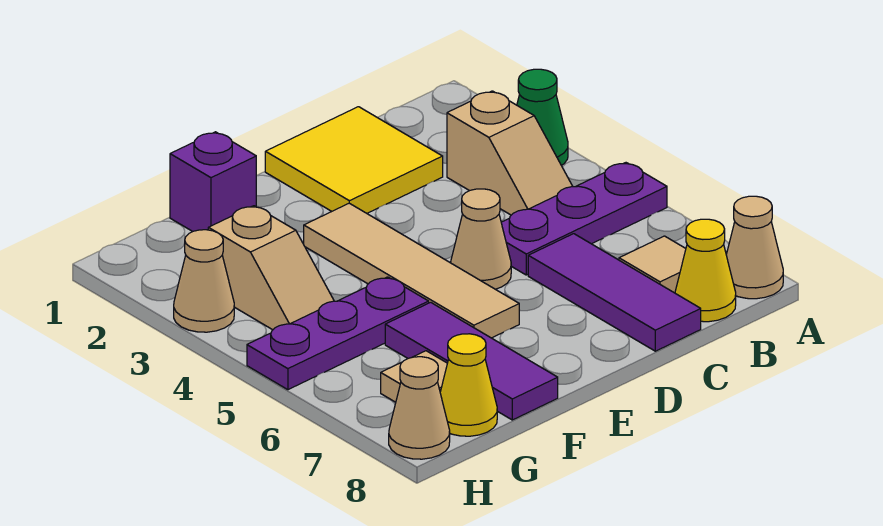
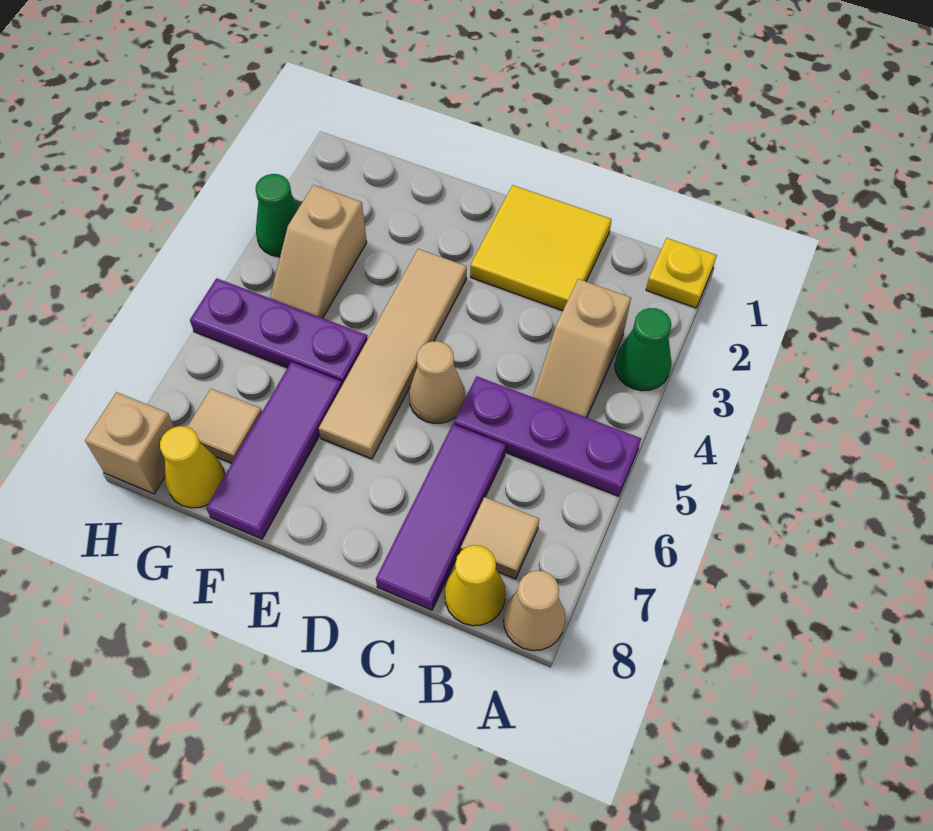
none -> yellow 1x1 plate [646,238,717,308]
purple 1x1 brick [170,132,256,232] -> none
tan 1x1 cone [174,230,234,332] -> green 1x1 cone [256,174,299,257]
tan 1x1 cone [389,357,450,459] -> tan 1x1 brick [85,392,174,494]

